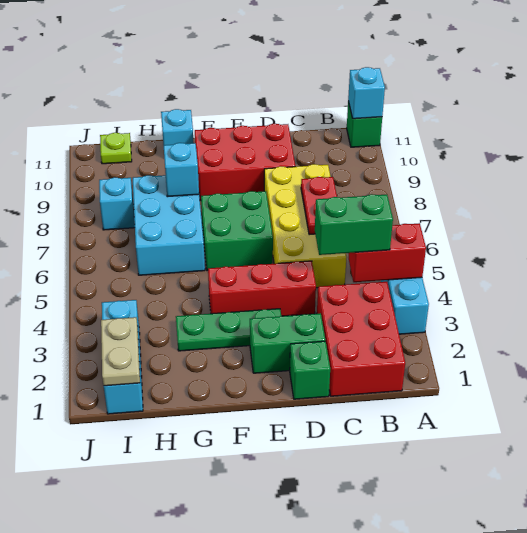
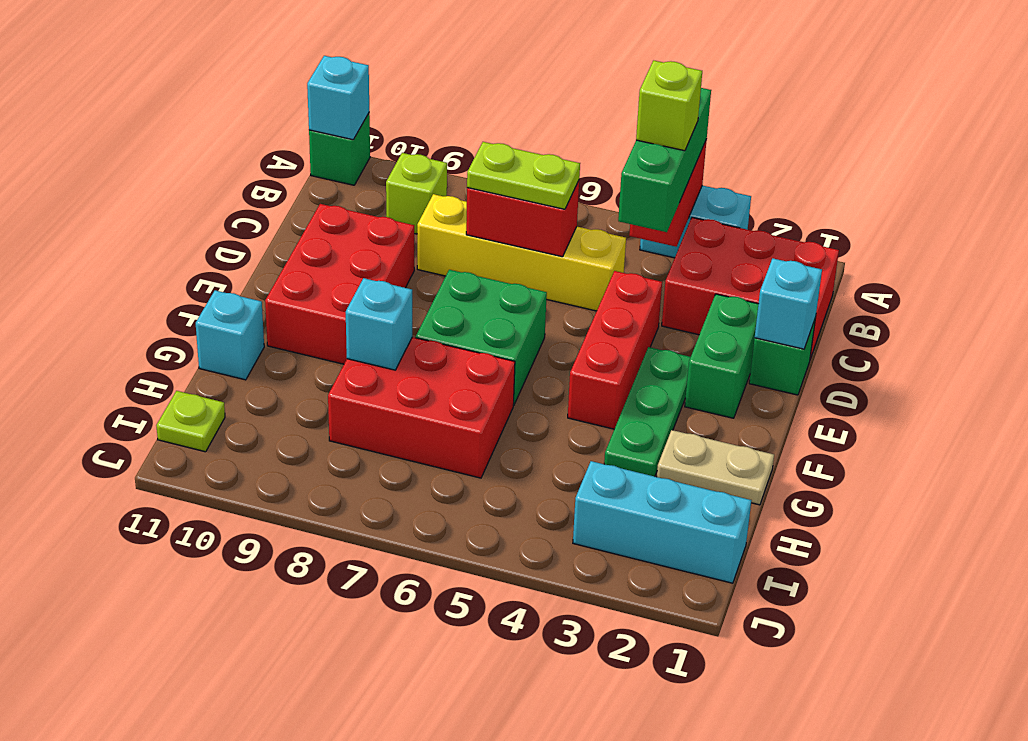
green 1x2 brick [315,194,393,255] -> green 1x3 brick [618,88,711,232]
none -> lime 1x1 brick [636,60,702,151]
none -> lime 1x1 brick [386,153,447,234]
yellow 2x4 brick [264,164,346,288] -> yellow 1x4 brick [417,194,626,311]
red 1x2 plate [301,177,337,235] -> red 1x2 brick [466,181,579,257]
none -> lime 1x2 plate [467,142,580,209]
cyan 2x3 brick [133,175,205,275] -> red 2x3 brick [328,337,515,478]
tan 1x2 plate [101,317,140,386] -> tan 1x2 plate moved to [657,430,774,505]
cyan 1x1 brick [99,177,135,230] -> cyan 1x1 brick moved to [755,258,822,349]

